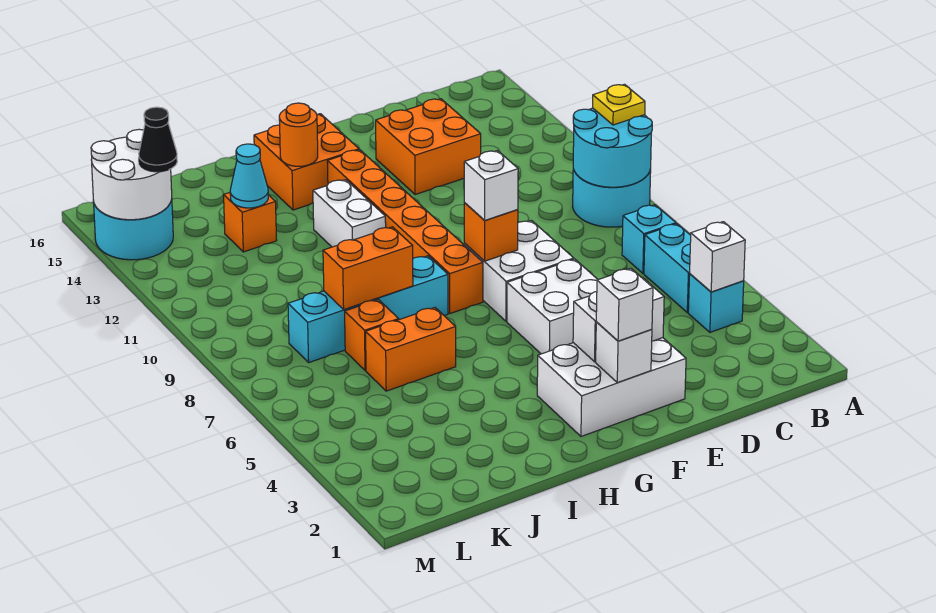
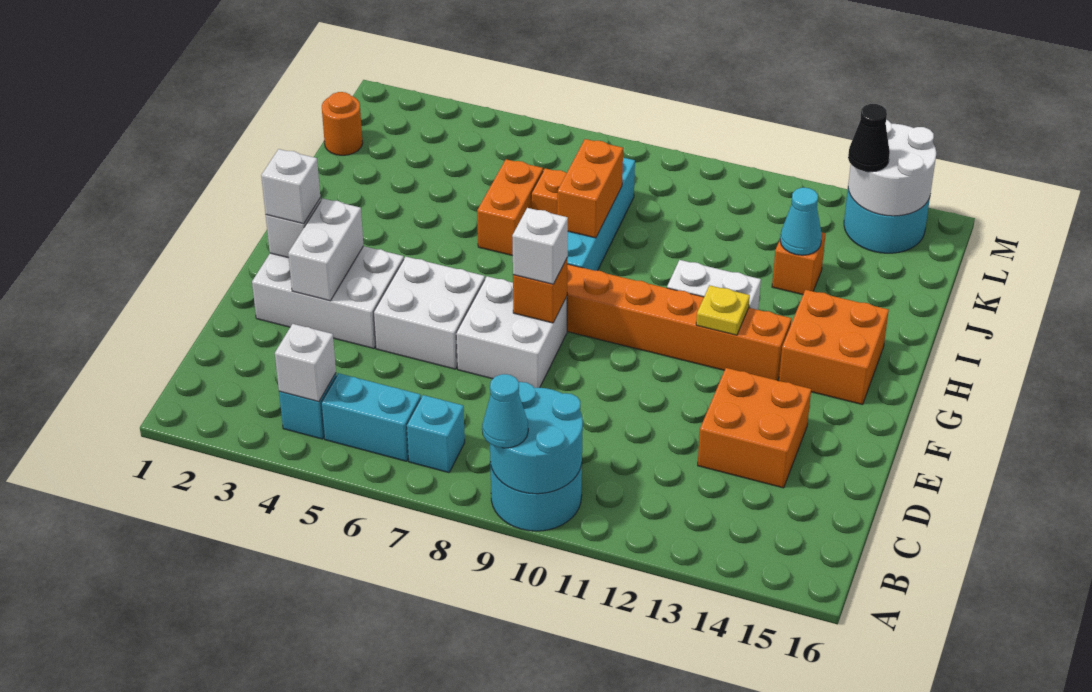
none -> cyan 1x1 cone [482,374,528,448]
yellow 1x1 plate [593,84,645,125] -> yellow 1x1 plate moved to [696,285,750,335]
white 2x3 brick [537,338,686,436] -> white 2x3 brick turned to [252,246,404,348]
orange 1x1 round brick [279,103,318,166] -> orange 1x1 round brick moved to [322,92,363,155]

